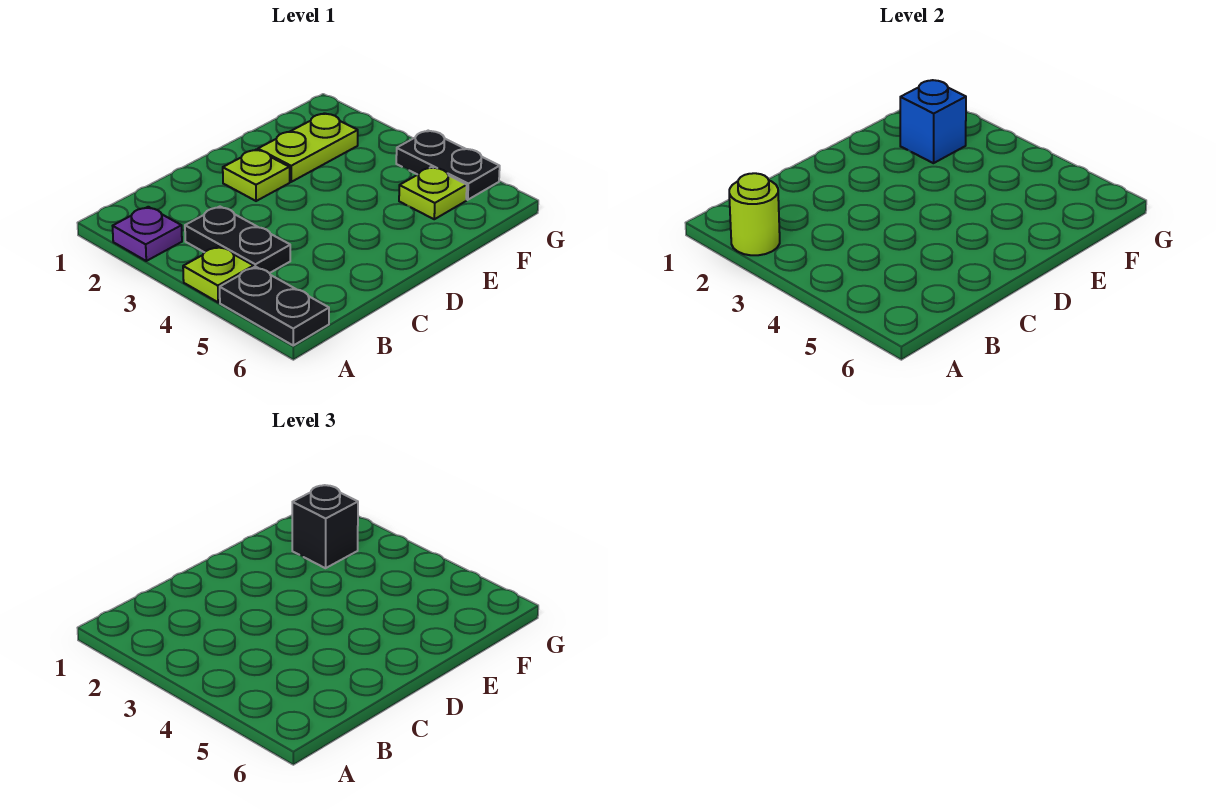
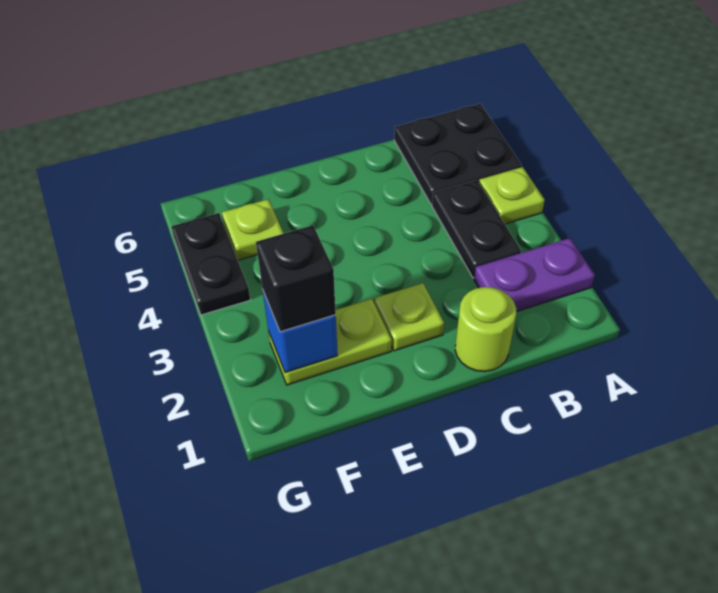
purple 1x1 plate [113,207,182,261] -> purple 1x2 plate [474,238,595,312]
lime 1x1 round brick [729,173,780,255] -> lime 1x1 round brick moved to [455,287,516,372]
black 1x2 plate [220,266,329,345] -> black 2x2 plate [394,104,522,204]

